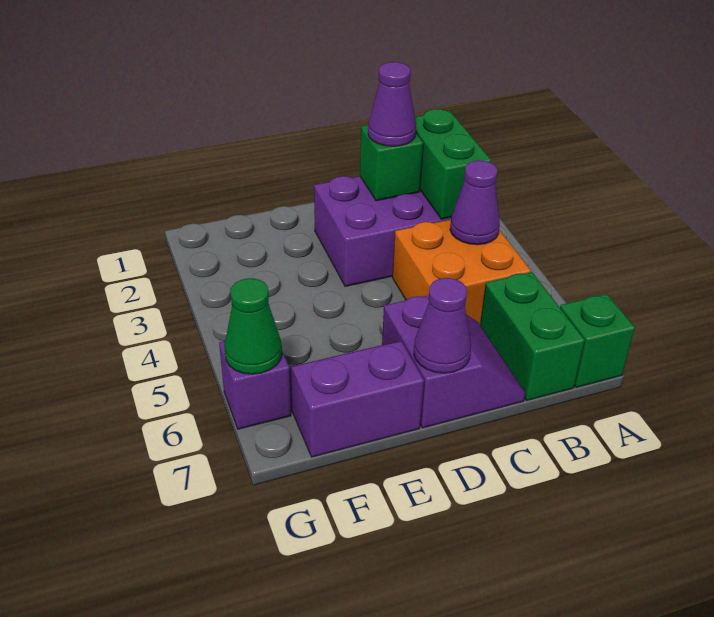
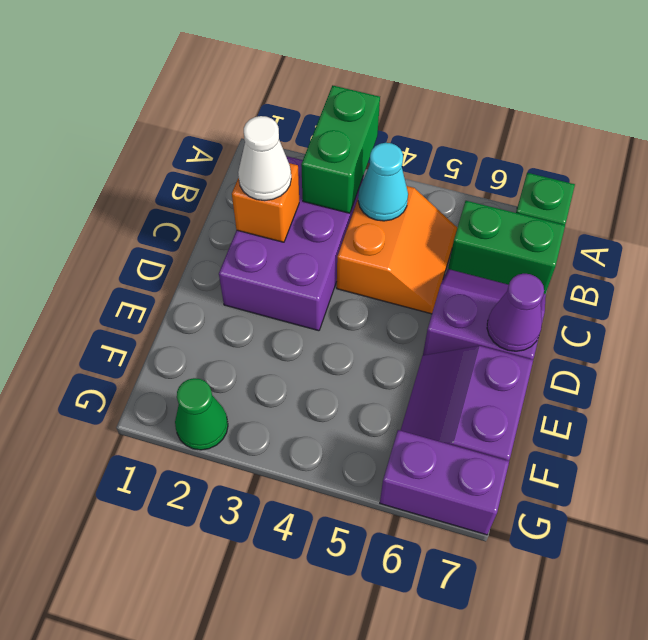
green 1x2 brick [415,109,491,219] -> green 1x2 brick turned to [301,85,380,213]
orange 2x2 brick [392,219,531,324] -> orange 2x2 slope [337,186,457,314]
purple 1x1 cone [450,160,500,245] -> cyan 1x1 cone [358,143,408,221]
green 1x1 brick [360,125,423,201] -> orange 1x1 brick [232,163,299,242]
purple 1x1 cone [368,62,416,146] -> white 1x1 cone [238,116,291,201]
purple 1x1 brick [219,341,291,429] -> purple 1x2 brick [380,430,509,535]
green 1x1 cone [224,278,282,374] -> green 1x1 cone moved to [175,378,228,450]

